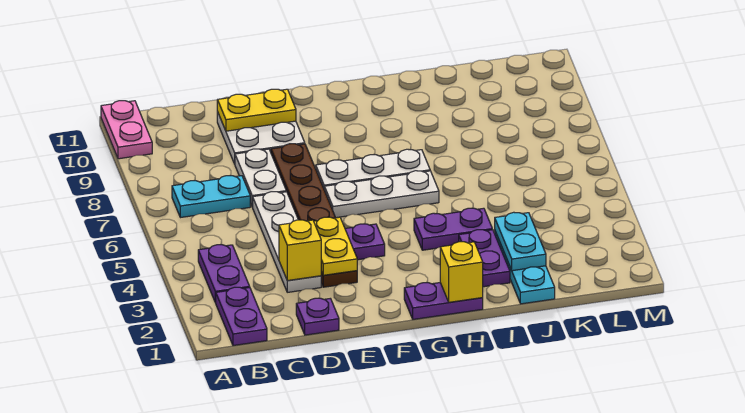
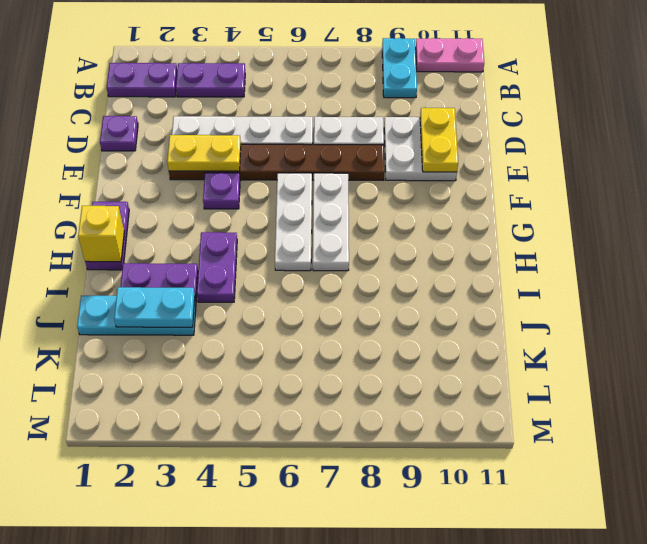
cyan 1x2 plate [172,176,250,218] -> cyan 1x2 plate moved to [382,38,417,98]
yellow 1x1 brick [279,220,321,281] -> none

